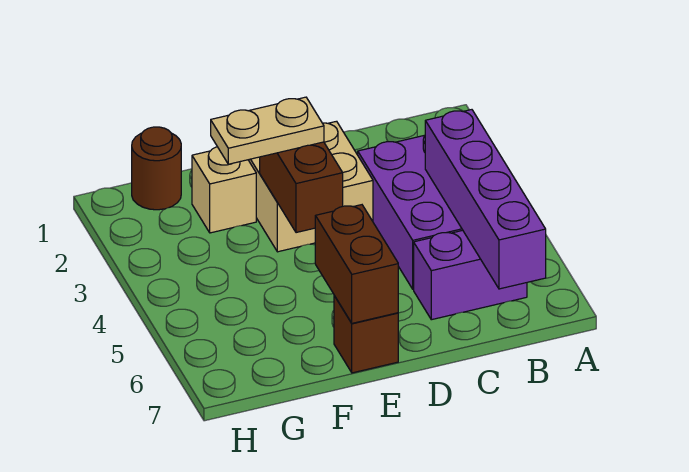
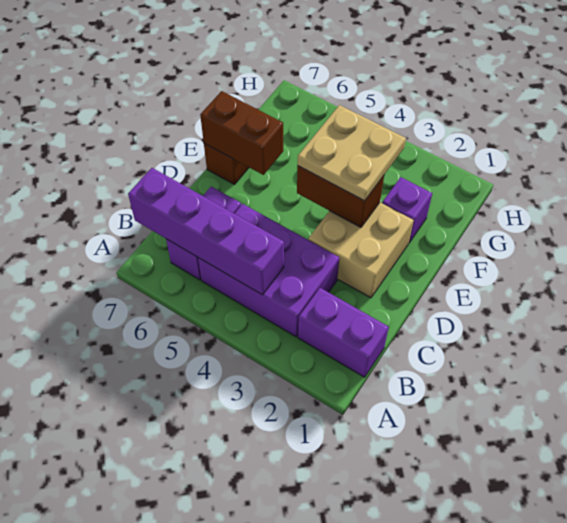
none -> purple 1x2 brick [298,288,389,377]
tan 1x2 plate [211,97,324,164] -> tan 2x2 plate [297,105,406,201]
tan 1x1 brick [192,147,256,233] -> purple 1x1 brick [382,177,432,243]
brown 1x1 round brick [132,127,181,210] -> none

